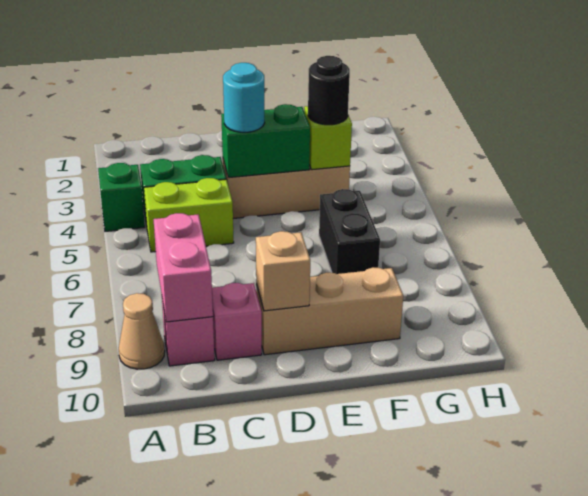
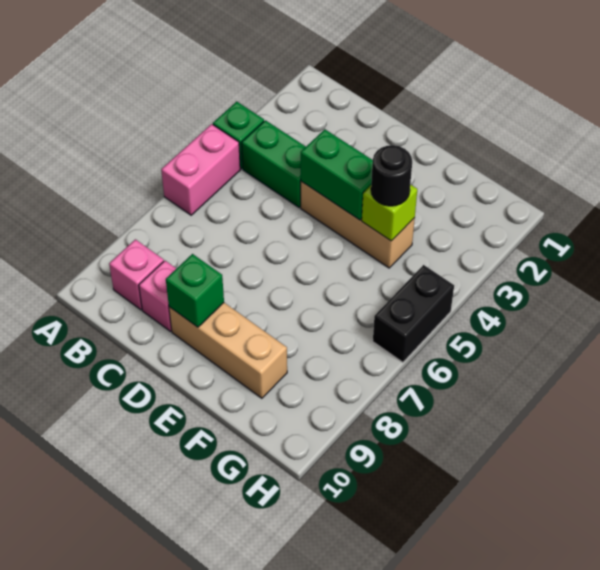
tan 1x1 cone [119,293,165,369] -> none
lime 1x2 brick [144,178,234,252] -> none
pink 1x2 brick [154,213,213,322] -> pink 1x2 brick moved to [161,124,240,215]
cyan 1x1 round brick [223,63,265,132] -> none
tan 1x1 brick [256,231,310,311] -> green 1x1 brick [166,254,224,327]
black 1x2 brick [319,189,380,274] -> black 1x2 brick moved to [373,265,454,362]

